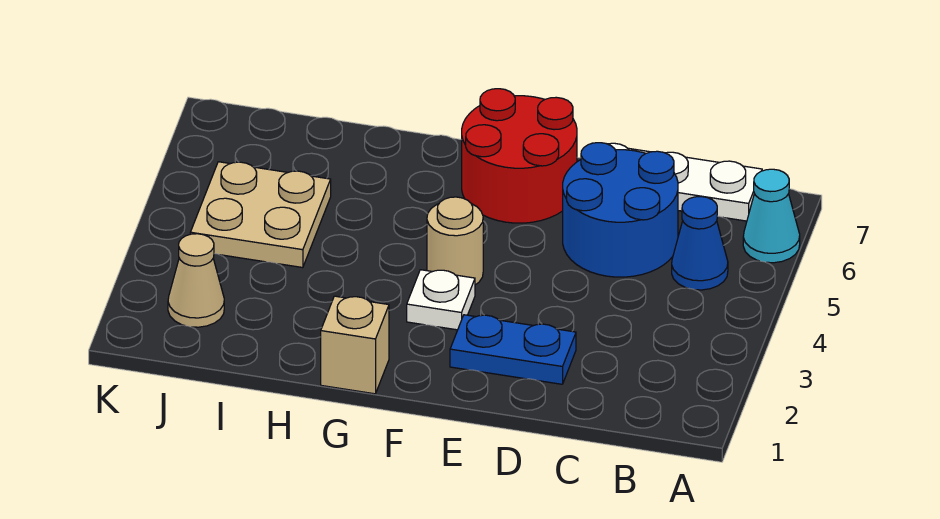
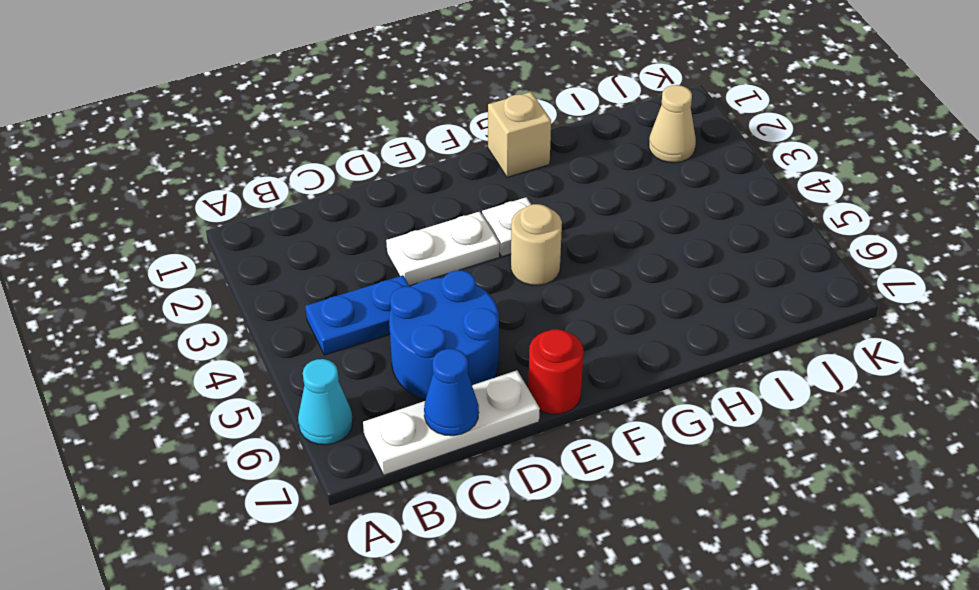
blue 1x1 cone [672,197,728,290] -> blue 1x1 cone moved to [424,349,479,436]
blue 1x2 plate [450,315,576,384] -> blue 1x2 plate moved to [305,275,410,355]
none -> white 1x2 plate [386,212,500,286]
red 2x2 round brick [462,89,577,223] -> red 1x1 round brick [528,329,583,414]
tan 2x2 plate [190,162,331,268] -> none

